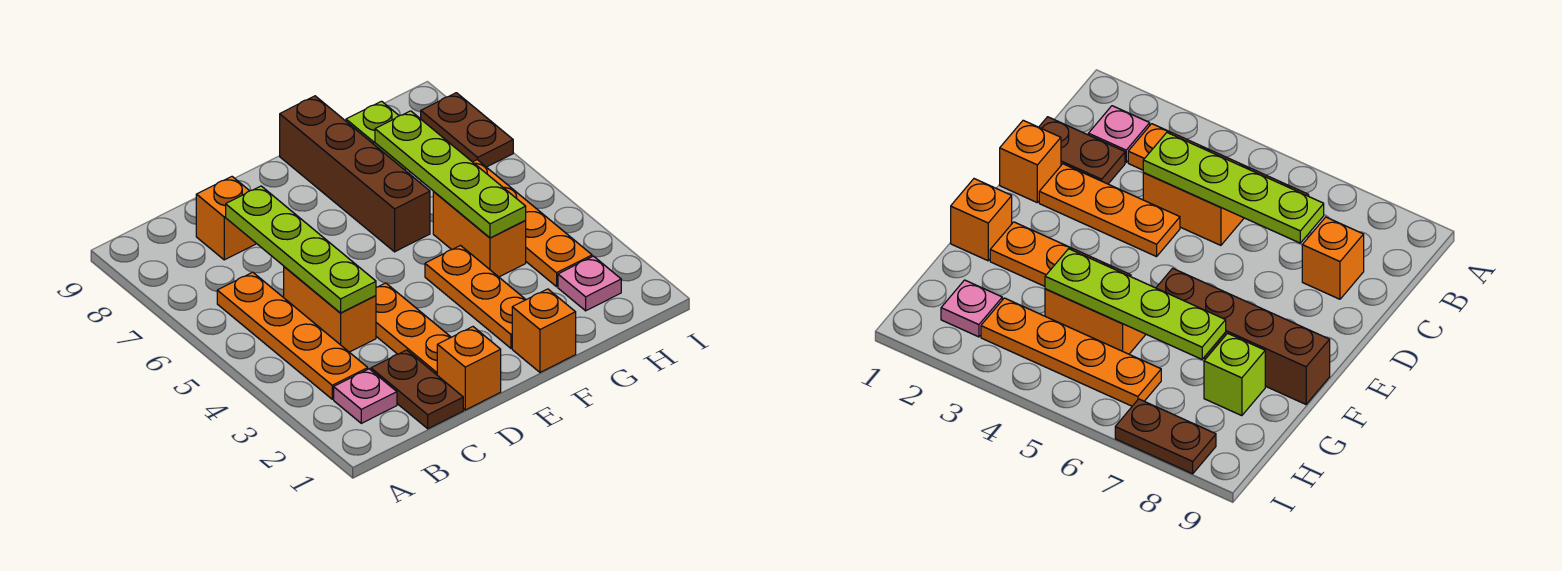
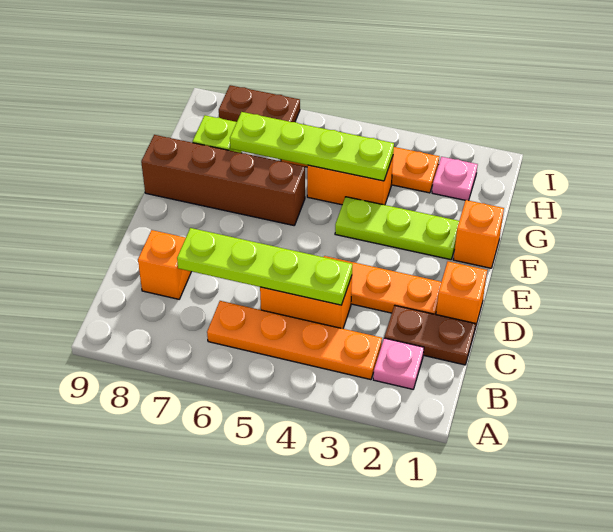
orange 1x3 plate [425,246,526,348] -> lime 1x3 plate [335,197,459,260]

